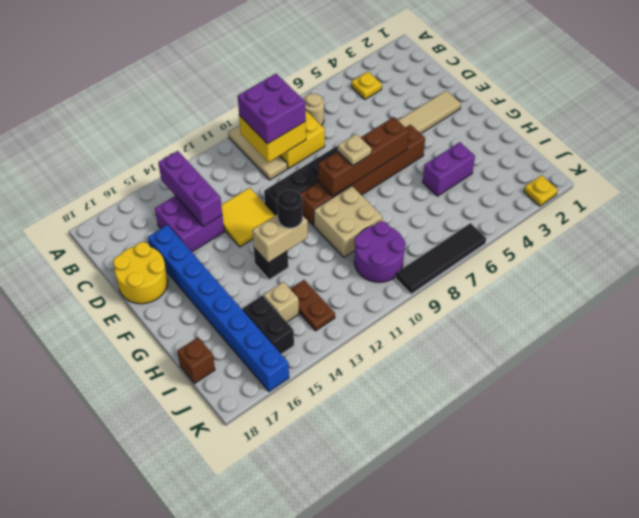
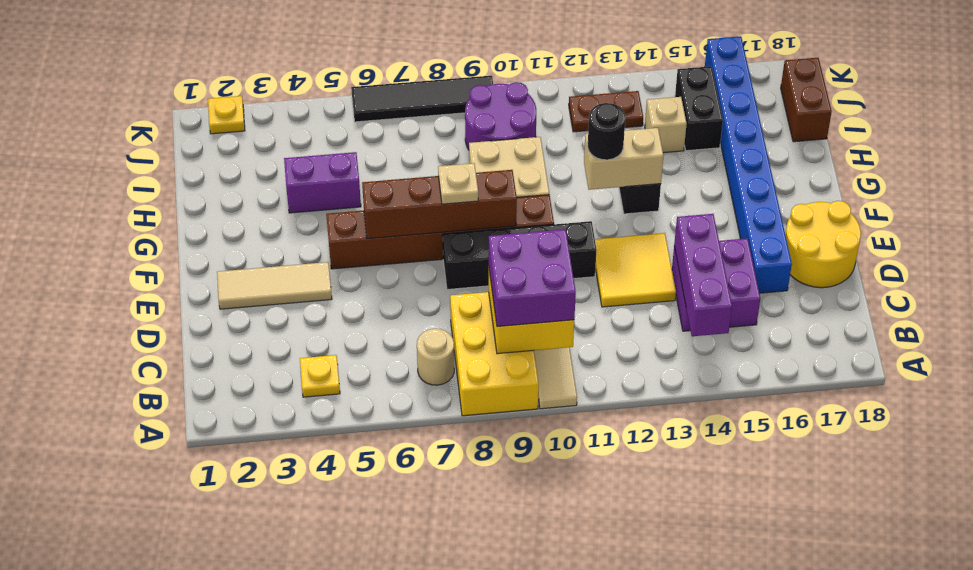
brown 1x2 plate [291,280,335,331] -> brown 1x2 plate turned to [569,91,643,132]
brown 1x1 brick [177,337,215,384] -> brown 1x2 brick [781,58,832,142]

